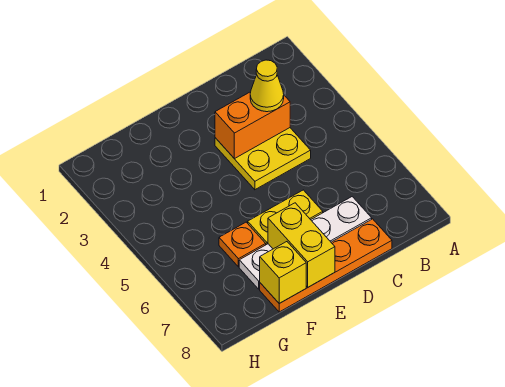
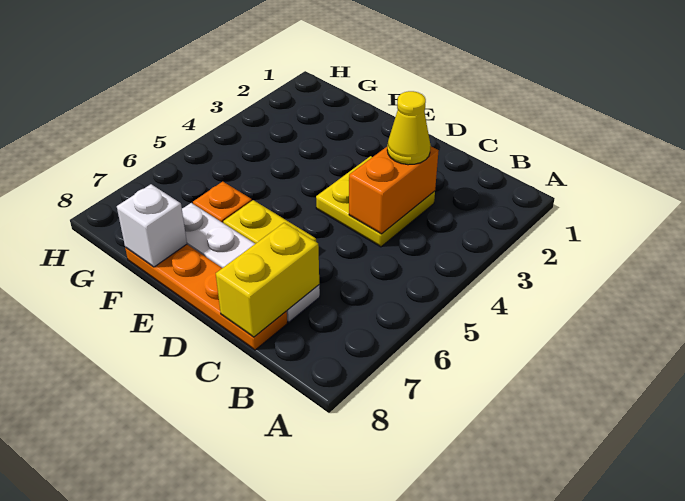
orange 1x2 brick [215,92,290,159] -> orange 1x2 brick turned to [349,146,439,234]
yellow 1x2 brick [268,203,335,287] -> yellow 1x2 brick moved to [216,223,319,337]
yellow 1x1 brick [260,242,306,303] -> white 1x1 brick [117,184,187,267]

